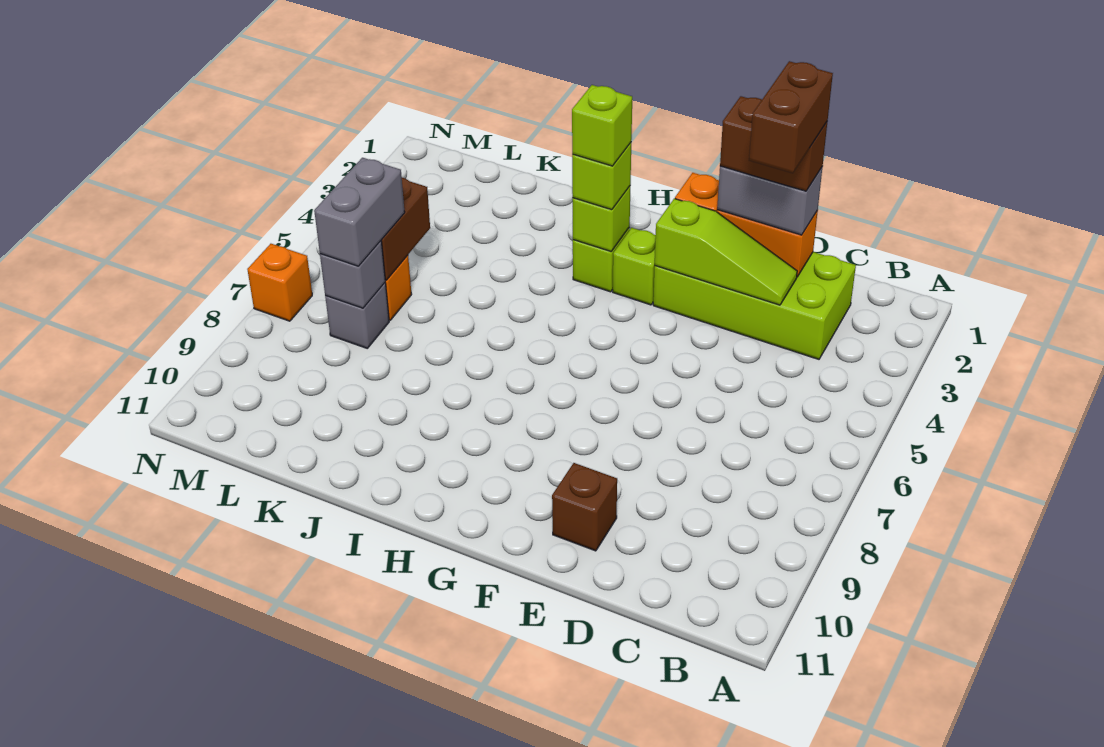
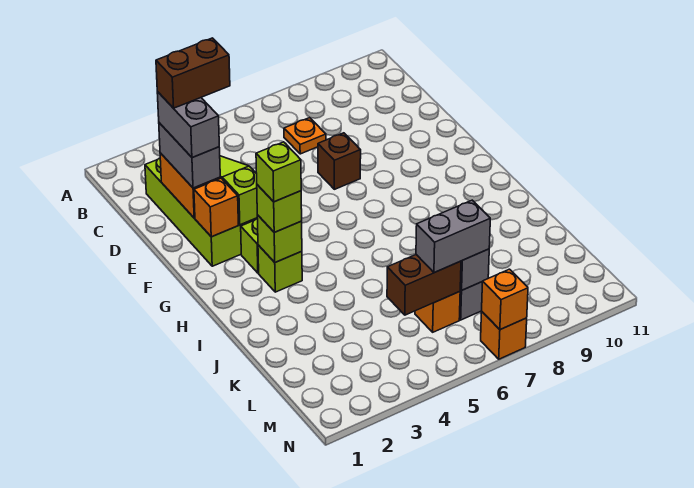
none -> orange 1x1 plate [284,118,326,154]
brown 1x2 brick [720,96,828,191] -> grey 1x2 brick [157,92,219,158]
brown 1x1 brick [552,463,617,551] -> brown 1x1 brick moved to [318,133,361,189]
none -> orange 1x1 brick [482,269,528,330]

